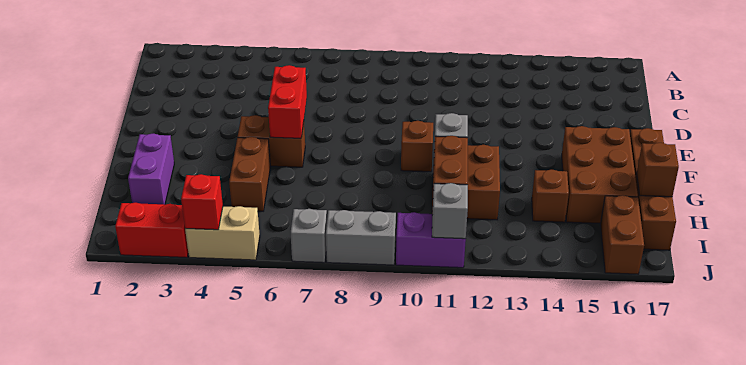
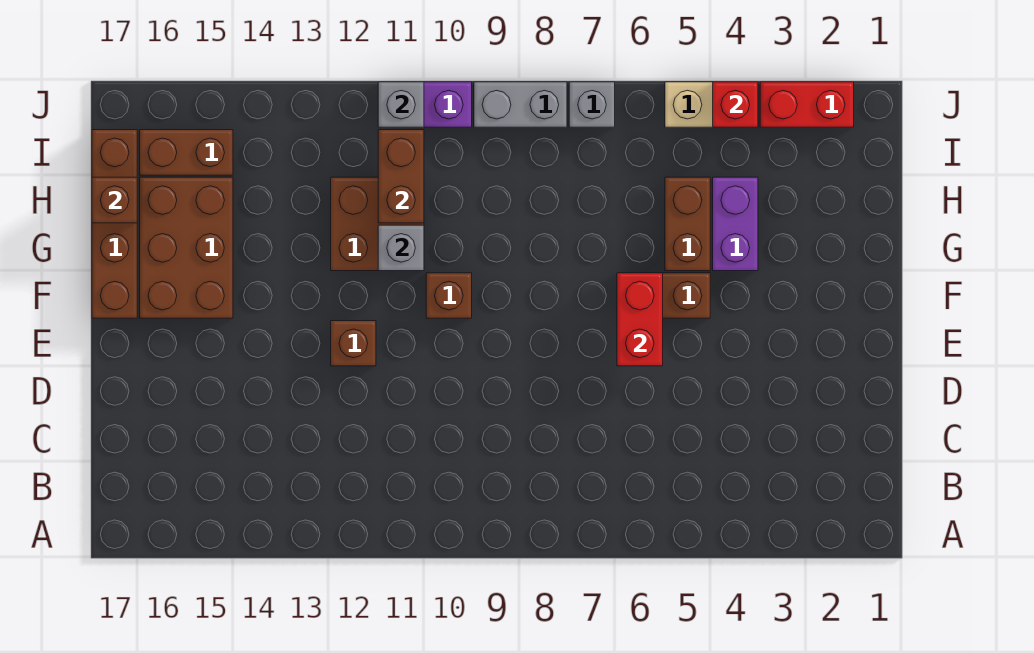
purple 1x2 brick [128,134,174,204] -> purple 1x2 brick moved to [713,177,758,271]
brown 1x1 brick [532,170,569,222] -> brown 1x1 brick moved to [331,321,376,366]
brown 1x2 brick [600,195,644,274] -> brown 1x2 brick turned to [140,130,233,175]

